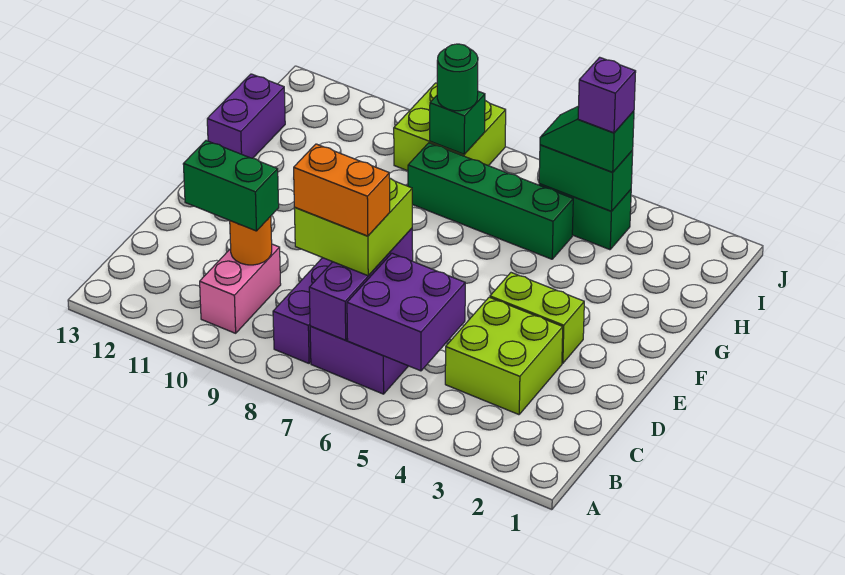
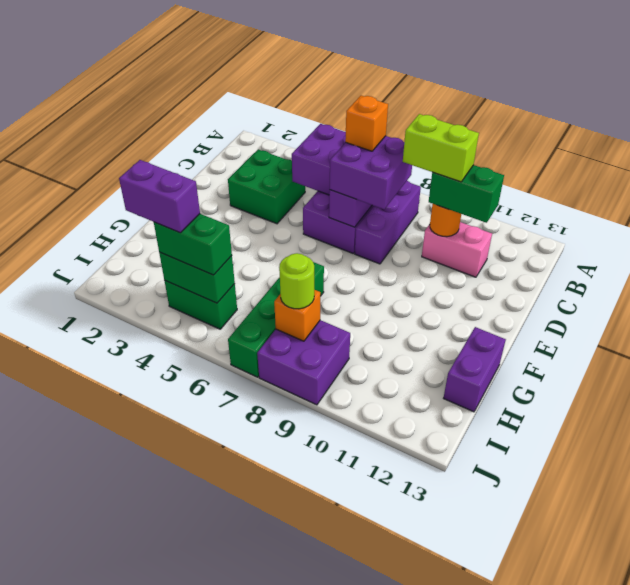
pink 1x2 brick [200,244,281,333] -> pink 1x2 brick turned to [422,222,492,277]
lime 2x2 brick [445,297,563,415] -> green 2x2 brick [228,149,305,224]
lime 2x2 brick [294,178,412,276] -> purple 2x2 brick [330,136,412,209]
orange 1x2 brick [294,144,390,236] -> orange 1x1 brick [345,96,388,151]
lime 1x2 brick [490,273,584,363] -> lime 1x2 brick moved to [403,114,479,182]
green 1x4 brick [408,143,573,259] -> green 1x4 brick turned to [228,262,324,377]
green 1x2 slope [540,106,634,172] -> green 1x2 brick [154,214,232,275]
purple 1x1 brick [578,57,636,133] -> purple 1x2 brick [119,160,200,233]
lime 2x2 brick [394,83,506,171] -> purple 2x2 brick [257,320,350,405]
green 1x1 brick [430,91,485,154] -> orange 1x1 brick [274,290,320,341]
green 1x1 round brick [437,44,478,111] -> lime 1x1 round brick [279,253,314,309]

